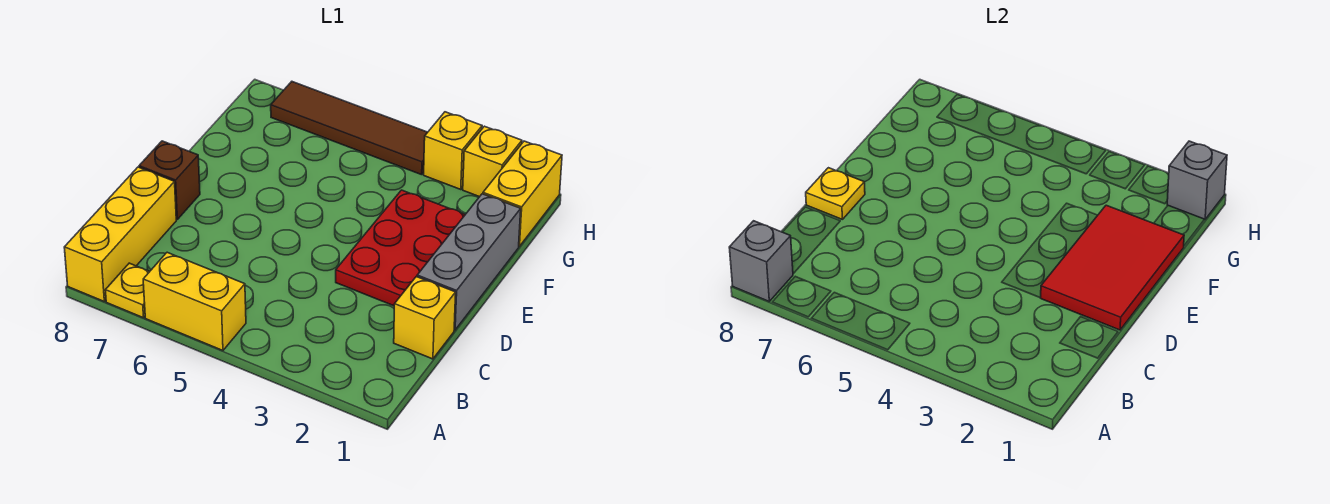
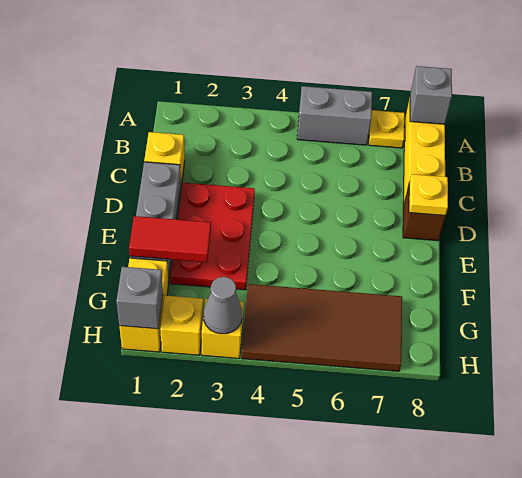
yellow 1x2 brick [143,252,246,351] -> grey 1x2 brick [297,86,372,145]
red 2x3 tile [1041,205,1184,330] -> red 1x2 tile [129,216,211,262]
none -> grey 1x1 cone [203,277,242,334]
brown 1x4 tile [271,82,428,175] -> brown 2x4 tile [242,284,402,371]

